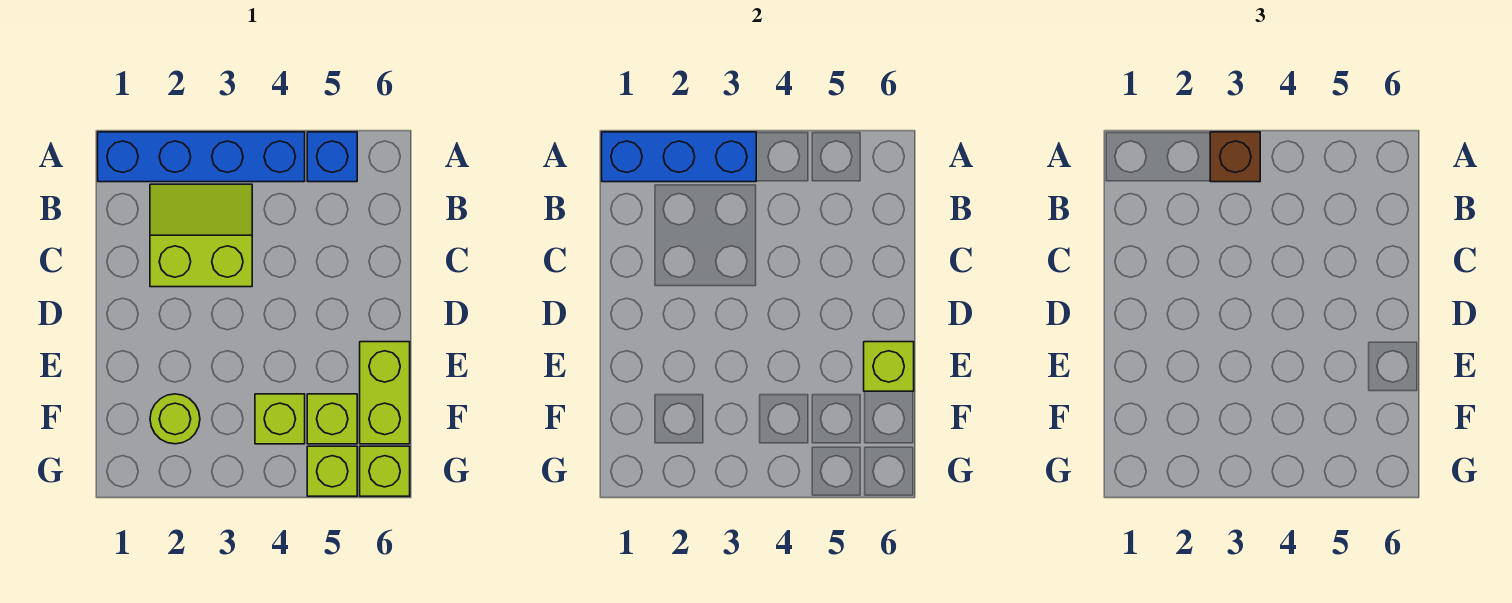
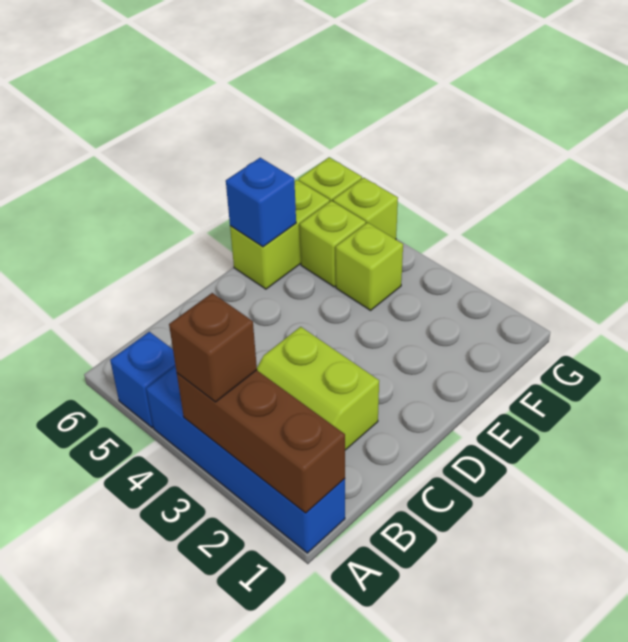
blue 1x3 brick [602,132,756,182] -> brown 1x3 brick [177,370,345,513]
lime 1x1 brick [864,342,914,391] -> blue 1x1 brick [226,158,296,247]
lime 1x1 round brick [150,394,200,444] -> none

